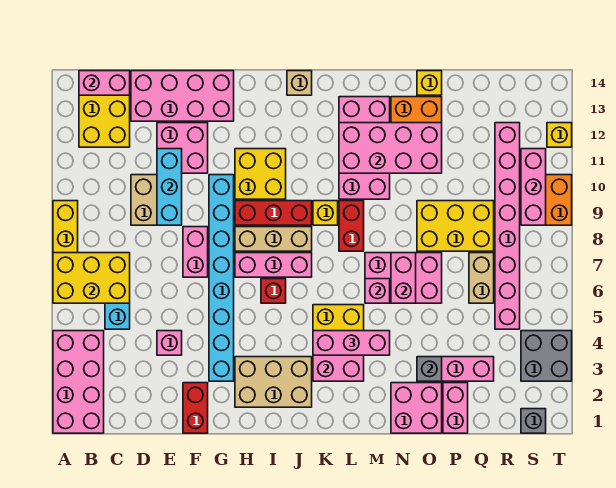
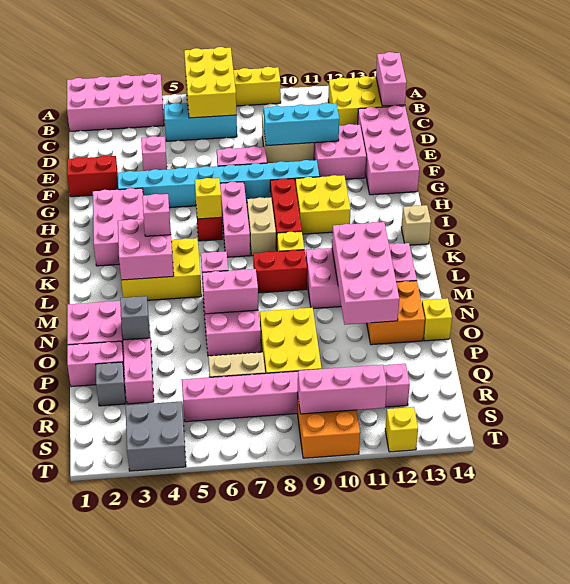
tan 2x3 brick [235,357,312,407] -> pink 2x3 brick [93,188,144,266]
tan 1x3 brick [235,227,312,251] -> tan 1x2 brick [247,197,276,256]
none -> yellow 1x1 brick [195,178,222,219]
pink 1x3 brick [313,331,390,355] -> pink 1x1 brick [142,194,171,236]
grey 1x1 brick [521,409,546,433] -> grey 1x1 brick moved to [96,362,126,406]

